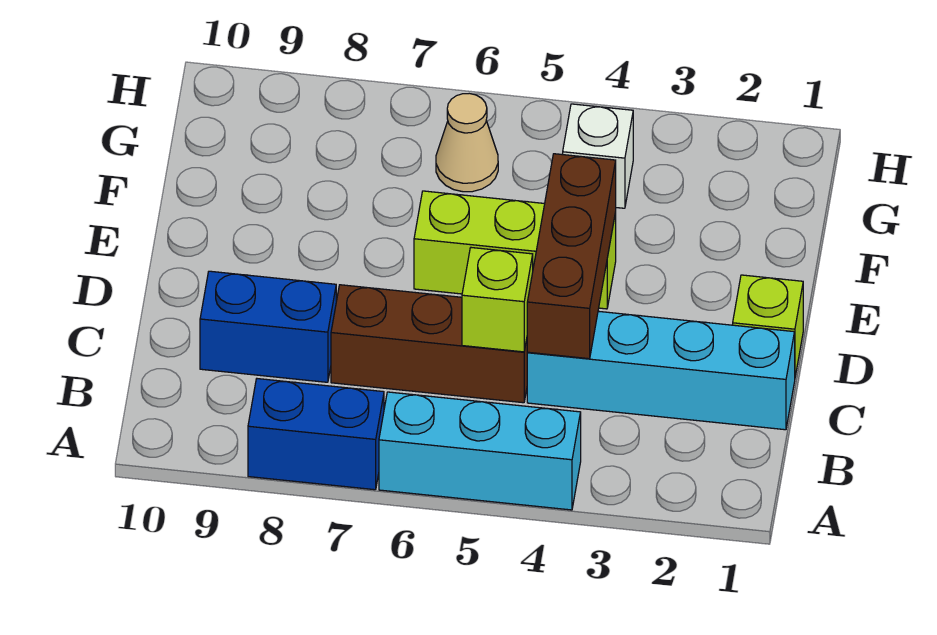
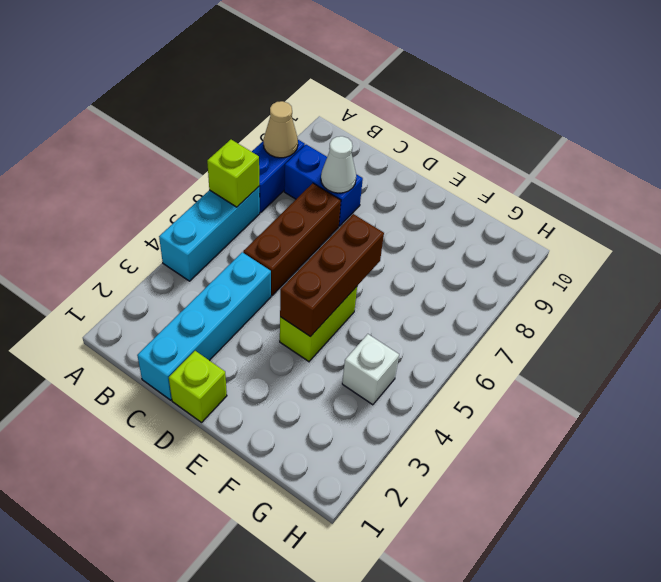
brown 1x3 brick [527,154,616,359] -> brown 1x3 brick turned to [280,214,384,337]
lime 1x1 brick [462,248,533,352] -> lime 1x1 brick moved to [207,140,259,207]
blue 1x2 brick [200,271,336,382] -> blue 1x2 brick turned to [284,145,363,226]
none -> white 1x1 cone [321,136,356,193]
lime 1x3 brick [414,191,616,309] -> lime 1x2 brick [280,287,357,362]
tan 1x1 cone [436,93,498,192] -> tan 1x1 cone moved to [263,101,298,158]

